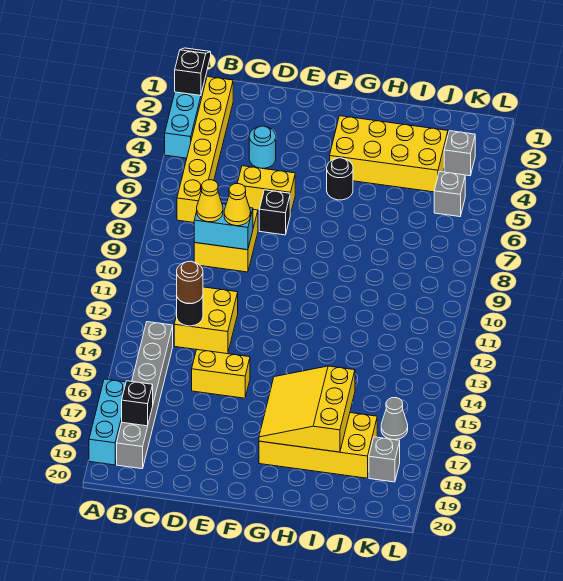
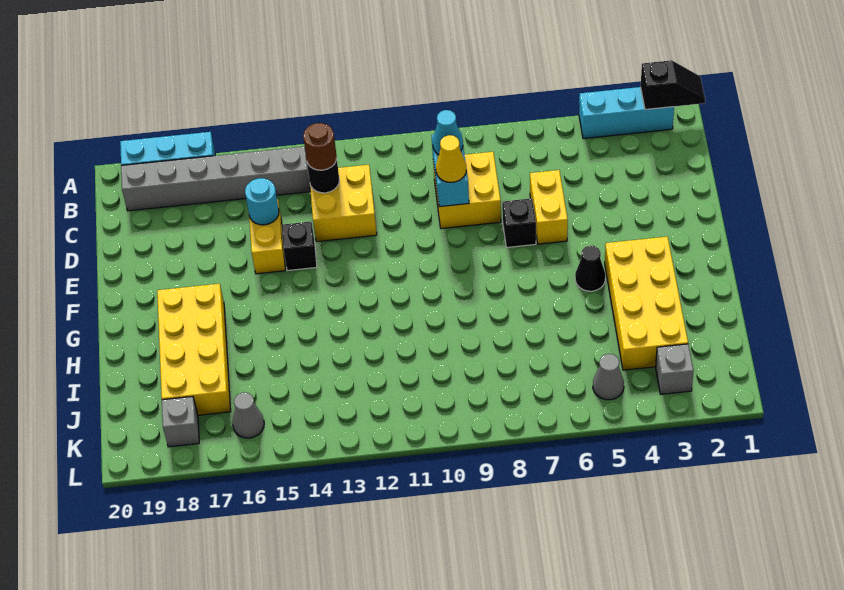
yellow 1x6 brick [177,77,233,223] -> none
black 1x1 brick [122,381,153,426] -> black 1x1 brick moved to [282,222,317,271]
yellow 1x1 cone [197,180,223,222] -> cyan 1x1 cone [433,110,463,154]
cyan 1x1 round brick [249,126,276,168] -> cyan 1x1 round brick moved to [245,178,279,225]
black 1x1 round brick [327,158,353,200] -> black 1x1 cone [575,246,605,291]
yellow 3x3 slope [259,366,355,452] -> none
grey 1x1 brick [434,172,465,217] -> grey 1x1 cone [593,354,624,400]

